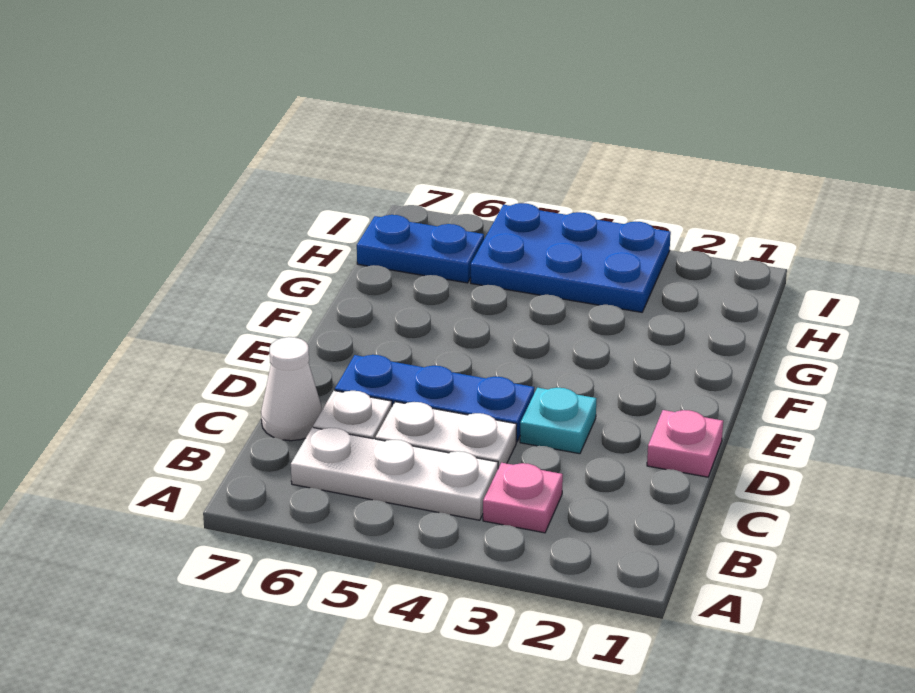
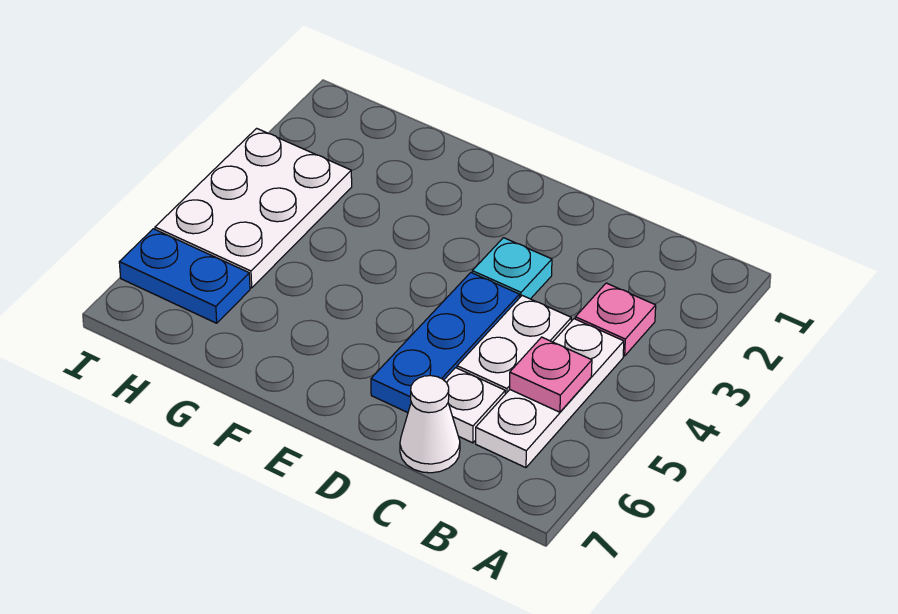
pink 1x1 plate [647,410,723,477] -> pink 1x1 plate moved to [510,337,592,412]
blue 2x3 plate [471,203,671,312] -> white 2x3 plate [155,128,352,288]
blue 1x2 plate [357,215,484,283] -> blue 1x2 plate turned to [119,229,250,323]

